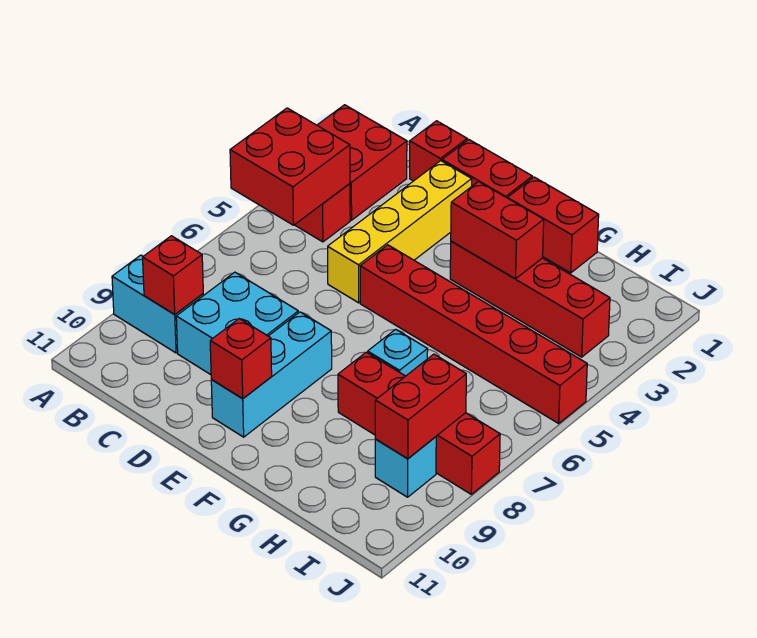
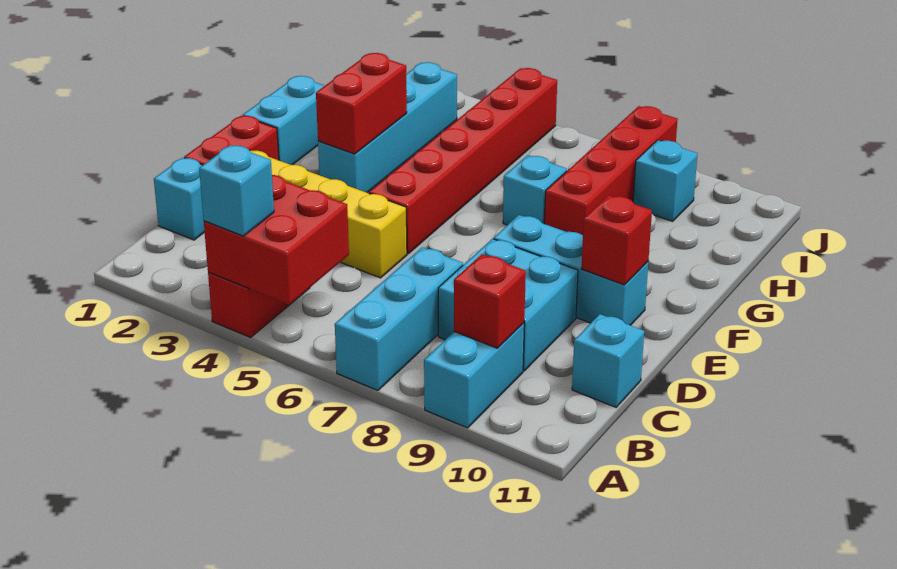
red 2x2 brick [317,105,407,220] -> none
none -> cyan 1x1 brick [199,145,274,236]
none -> cyan 1x3 brick [335,247,463,390]
red 1x1 brick [410,121,467,181] -> cyan 1x1 brick [154,158,205,240]
none -> cyan 1x1 brick [572,314,644,407]
red 1x2 brick [508,177,599,273] -> cyan 1x2 brick [243,76,324,165]
red 1x4 brick [450,241,610,357] -> cyan 1x4 brick [318,62,457,193]
red 1x2 brick [375,354,466,459] -> none

